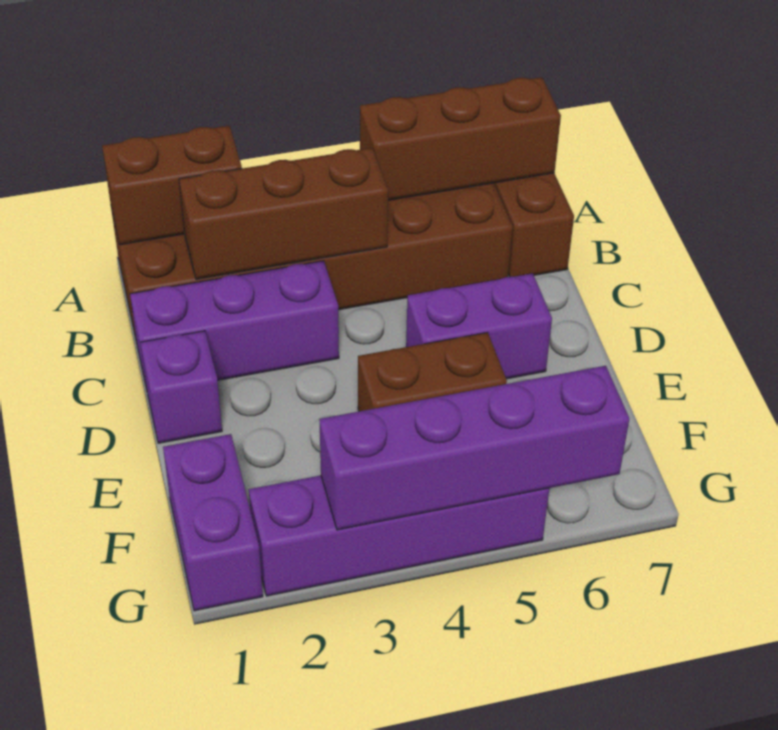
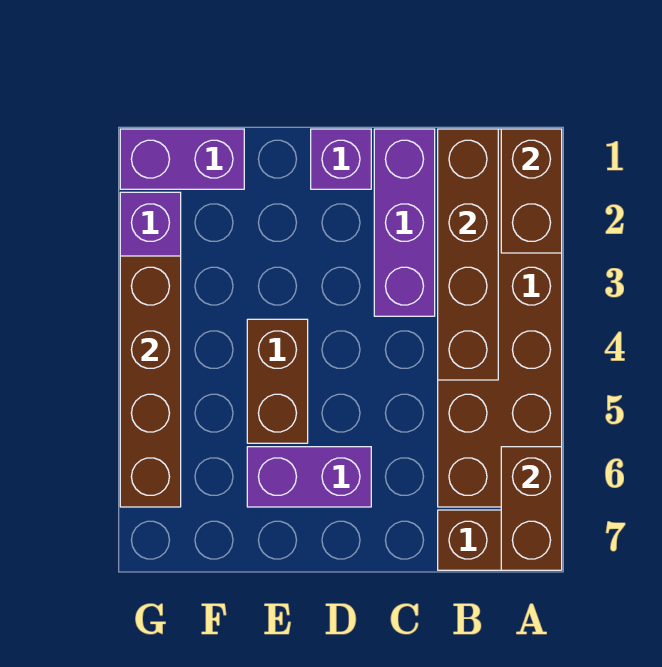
brown 1x3 brick [360,77,561,200] -> brown 1x2 brick [501,447,562,570]
brown 1x3 brick [179,148,388,279] -> brown 1x4 brick [438,129,498,380]
purple 1x2 brick [406,273,552,379] -> purple 1x2 brick turned to [247,447,371,507]
purple 1x4 brick [319,366,629,530] -> brown 1x4 brick [120,256,181,507]

